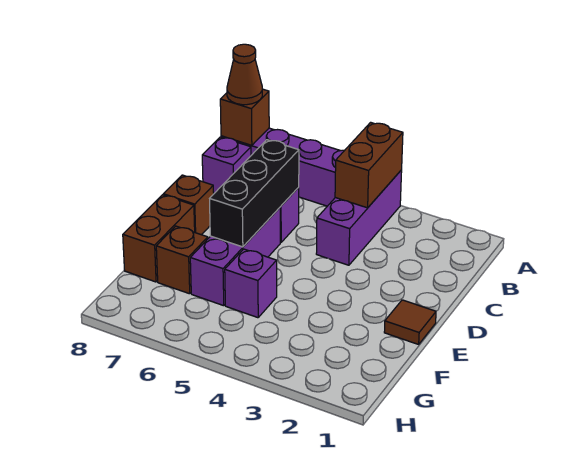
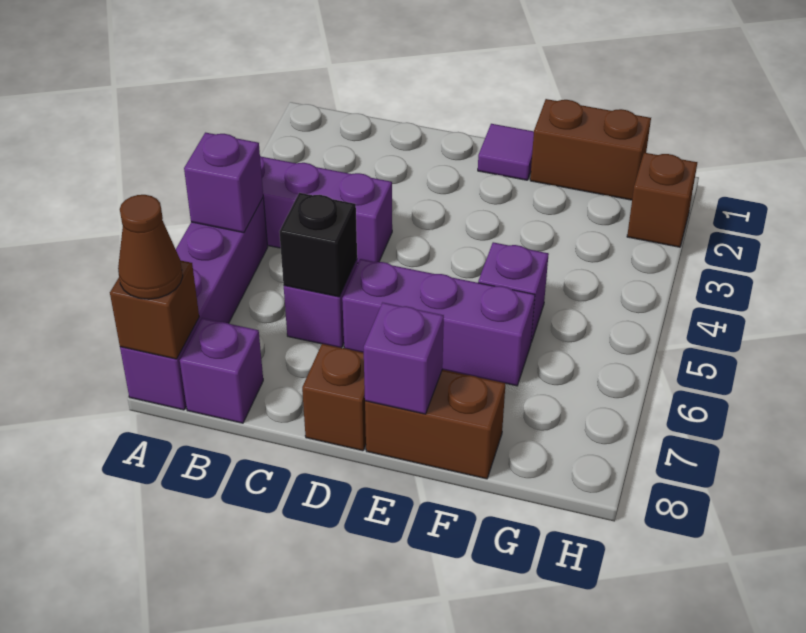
brown 1x2 brick [335,122,403,208] -> brown 1x2 brick moved to [530,99,651,200]
none -> purple 1x1 brick [184,133,263,233]
black 1x3 brick [210,140,299,247] -> black 1x1 brick [279,193,357,297]
brown 1x1 tile [384,300,436,344] -> purple 1x1 tile [478,124,534,180]
none -> purple 1x1 brick [364,303,444,414]
brown 1x1 brick [156,226,208,294] -> brown 1x1 brick moved to [627,153,697,247]

